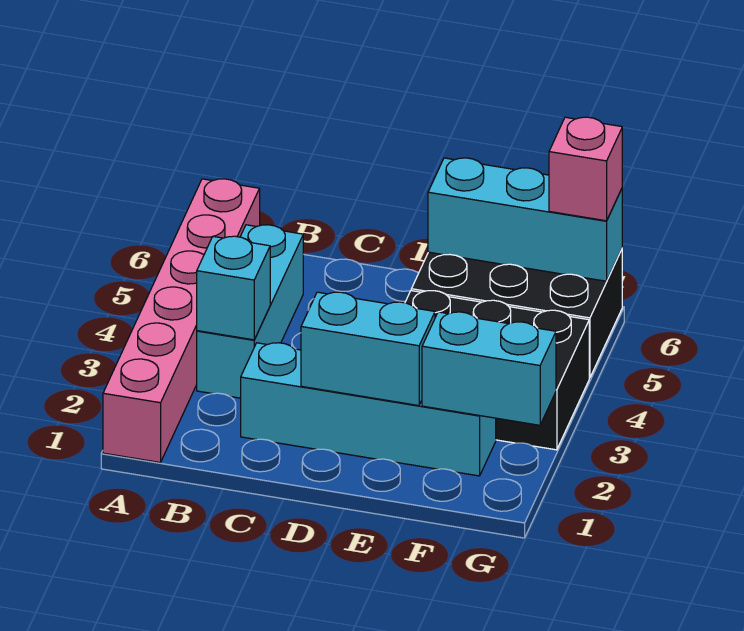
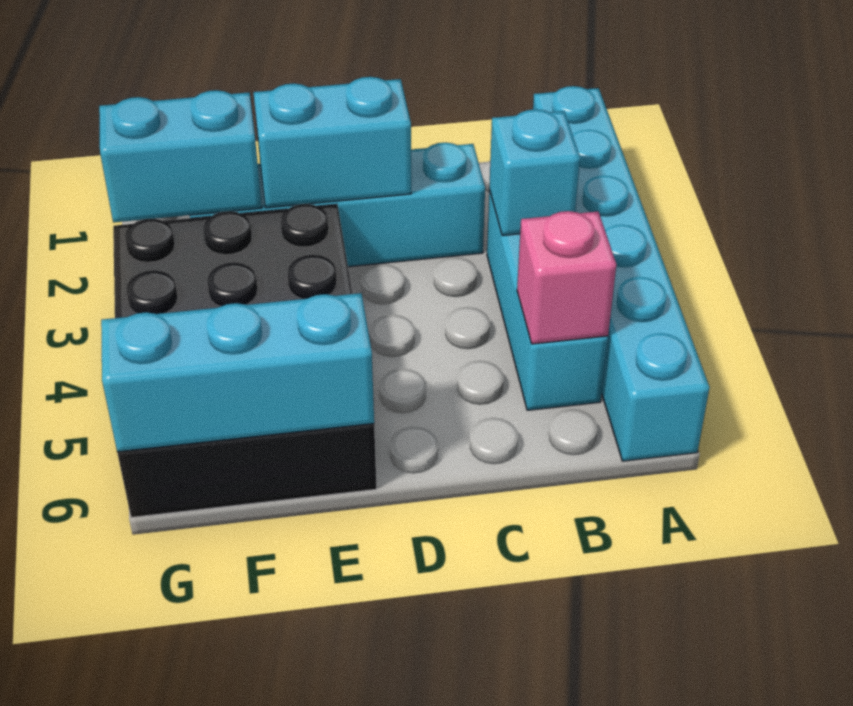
pink 1x6 brick [103,179,260,463] -> cyan 1x6 brick [533,86,710,461]
pink 1x1 brick [549,117,622,221] -> pink 1x1 brick moved to [517,211,616,344]

